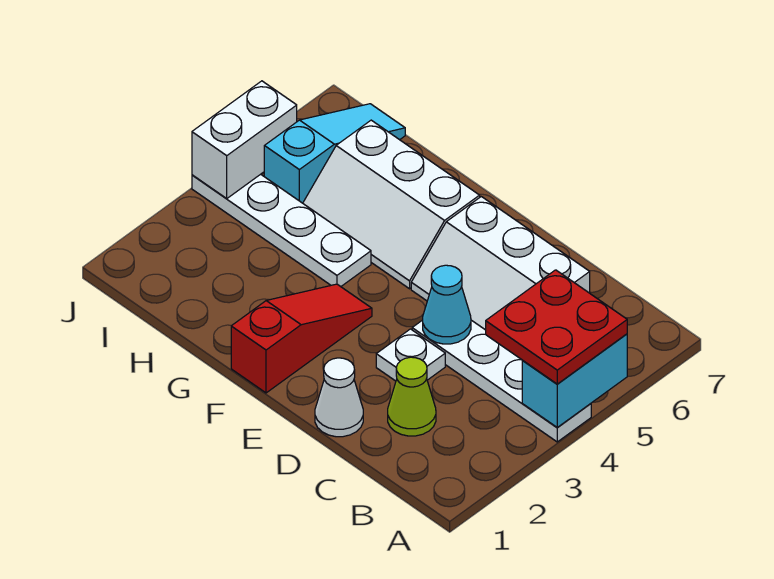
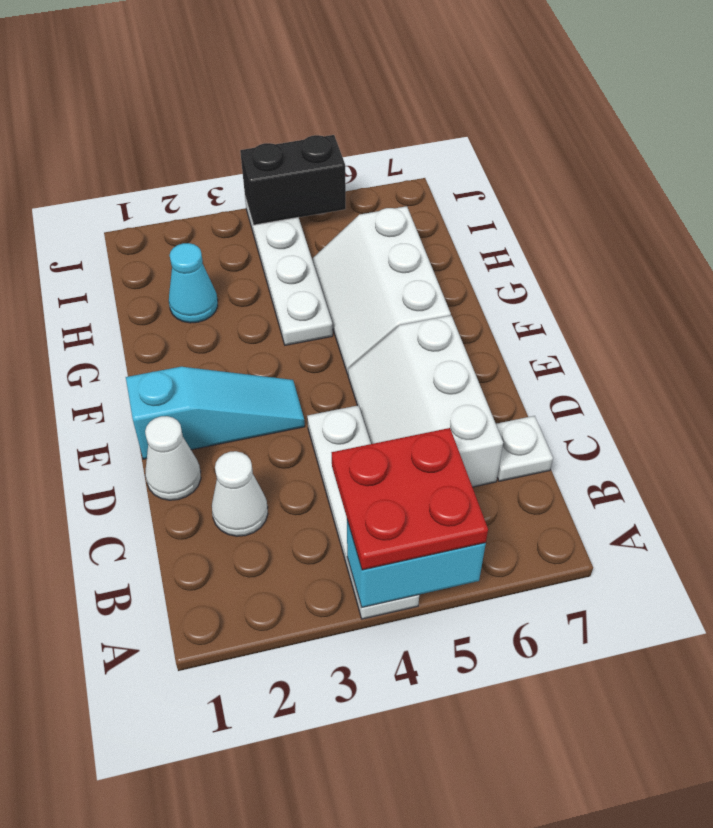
lime 1x1 cone [388,357,436,436] -> white 1x1 cone [212,451,268,536]
white 1x1 plate [376,329,445,381] -> white 1x1 plate moved to [496,416,553,481]
cyan 1x1 cone [423,265,471,344] -> cyan 1x1 cone moved to [169,243,218,323]
red 1x3 slope [231,284,372,393] -> none
cyan 1x3 slope [264,104,405,203] -> cyan 1x3 slope moved to [126,367,305,459]
white 1x2 brick [192,81,297,199] -> black 1x2 brick [240,135,346,225]

